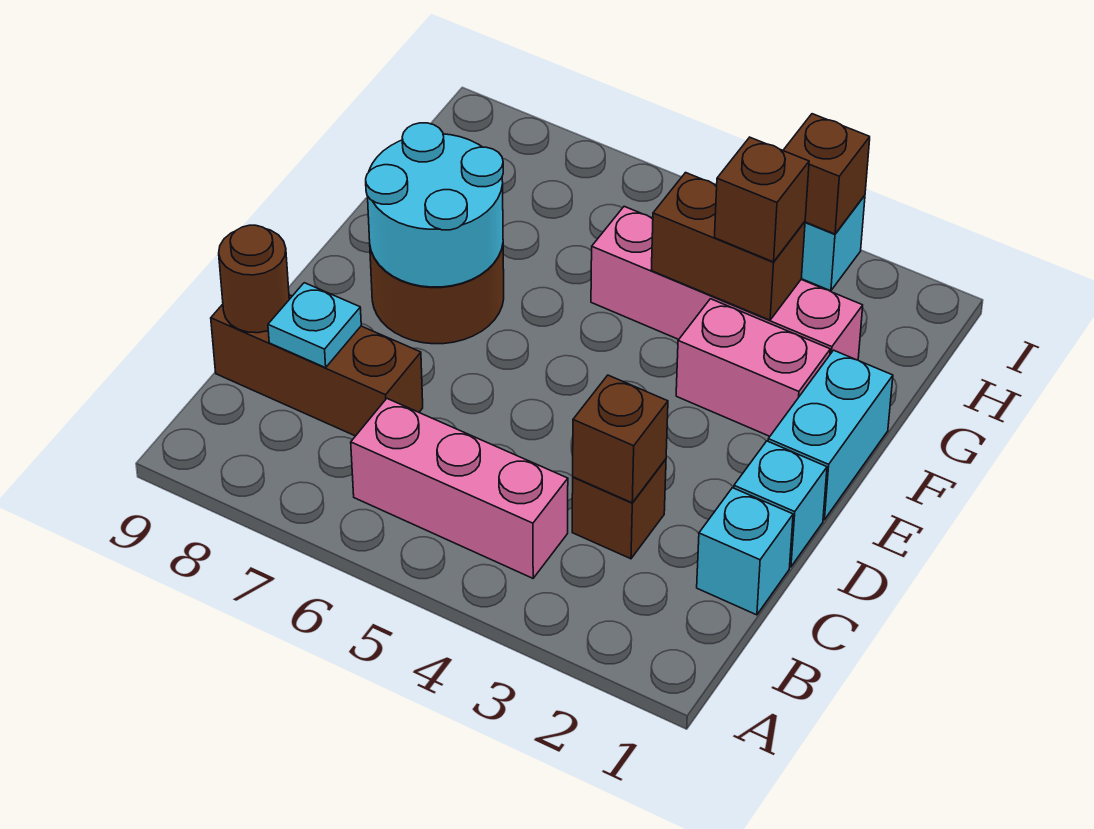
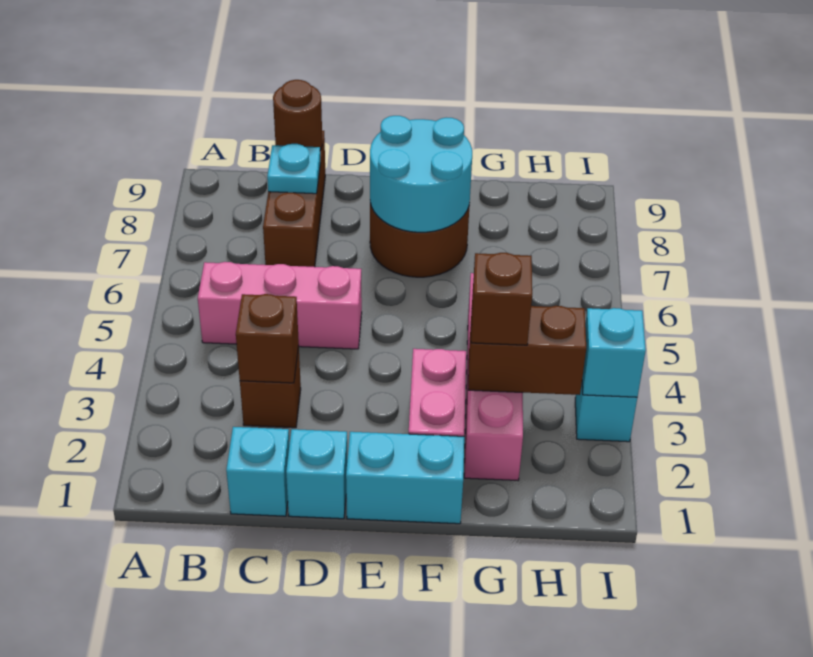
pink 1x3 brick [351,399,568,578] -> pink 1x3 brick turned to [198,262,362,349]
brown 1x2 brick [651,173,805,320] -> brown 1x2 brick turned to [468,306,586,395]
brown 1x1 brick [783,114,870,234] -> cyan 1x1 brick [582,308,646,397]

